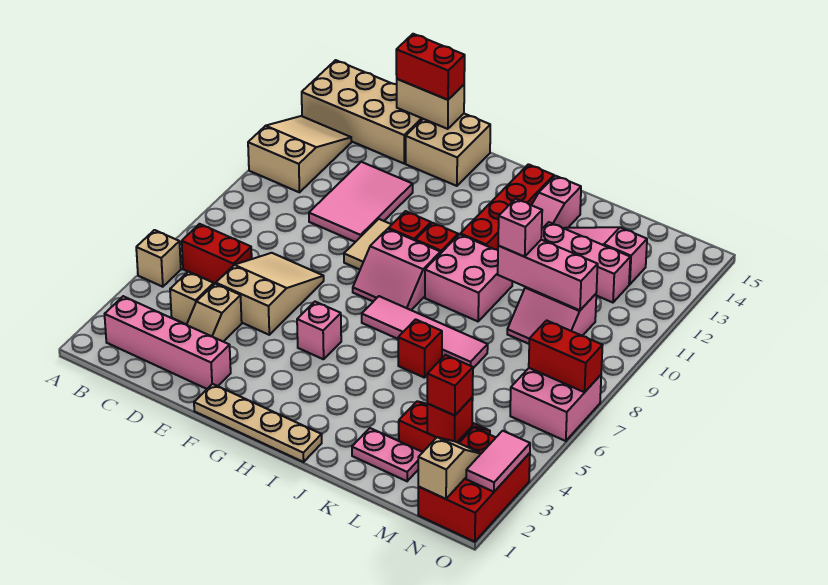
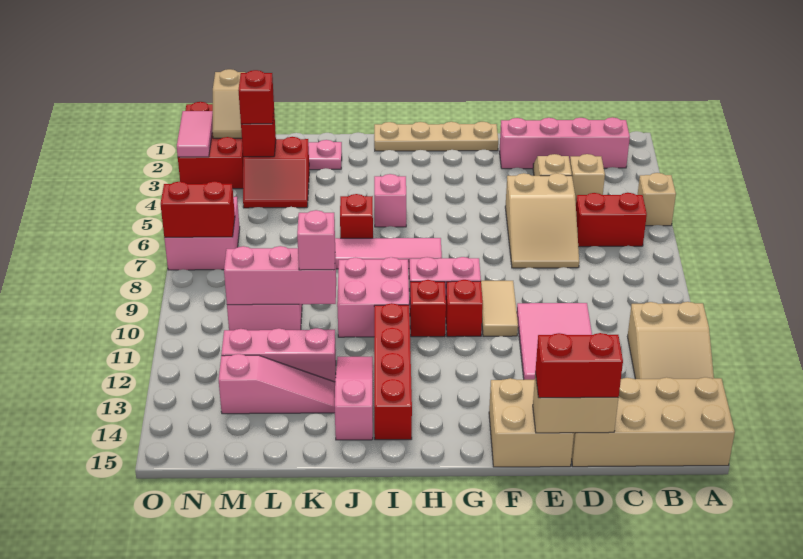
pink 1x1 brick [297,302,341,359] -> pink 1x1 brick moved to [374,174,406,227]

